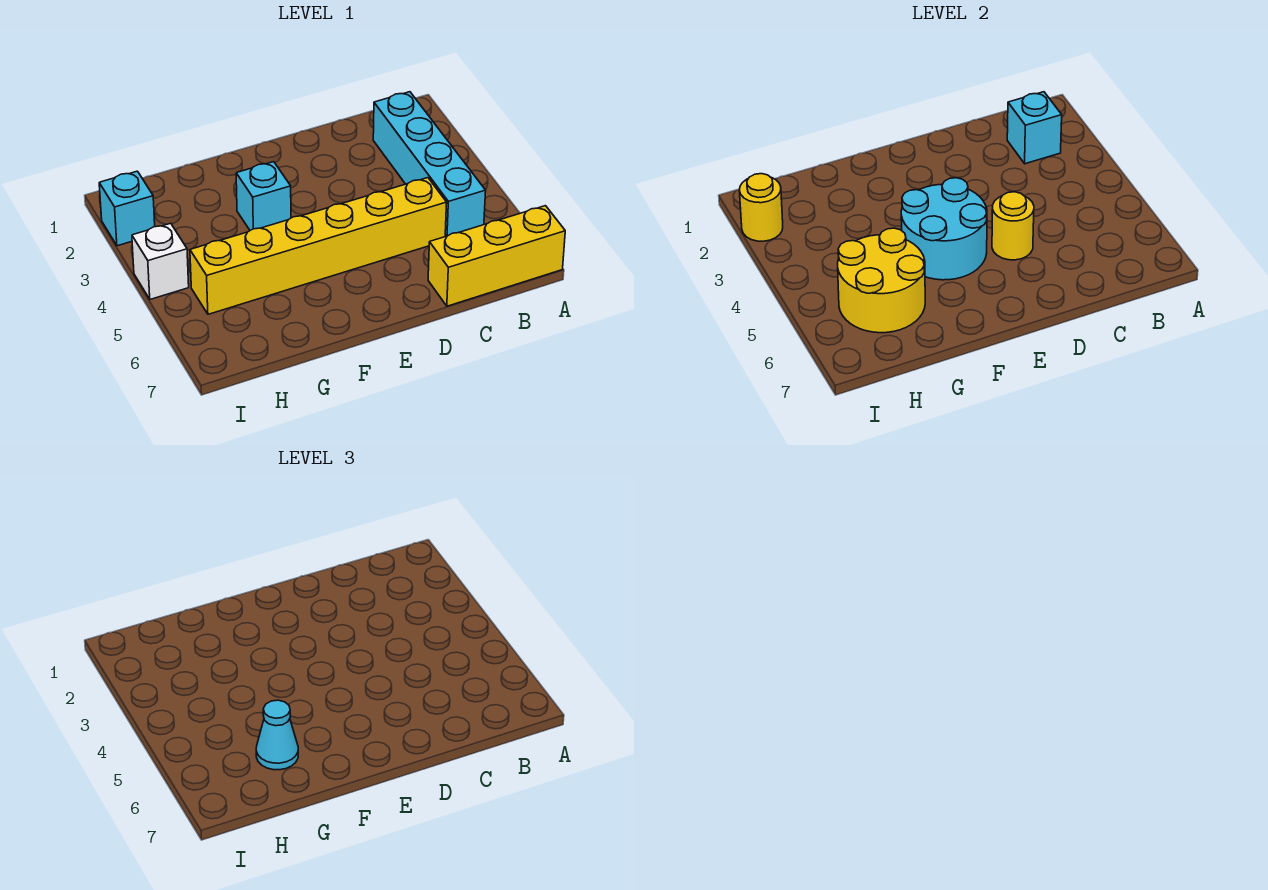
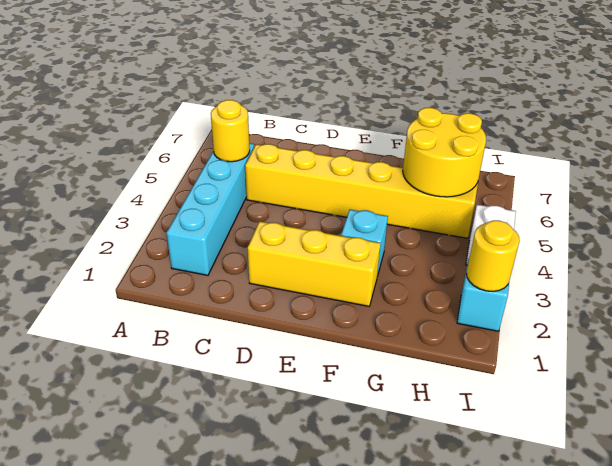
yellow 1x3 brick [428,206,565,306] -> yellow 1x3 brick moved to [248,221,381,306]
cyan 1x1 brick [1007,92,1062,164] -> none
yellow 1x1 round brick [992,192,1034,260] -> yellow 1x1 round brick moved to [211,100,250,162]
cyan 2x2 round brick [901,178,987,280] -> none
cyan 1x1 cone [256,700,298,770] -> none

